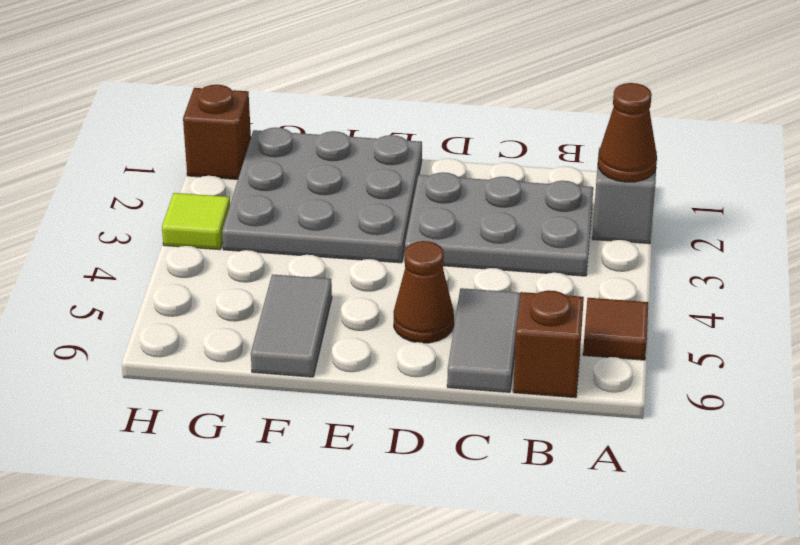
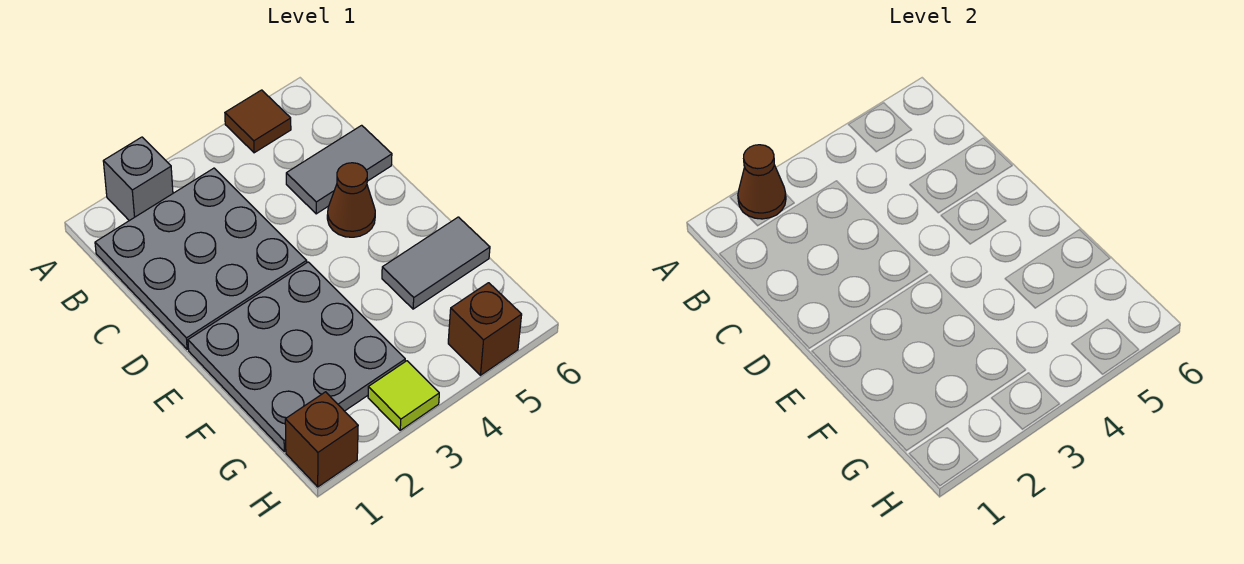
grey 2x3 plate [405,172,593,276] -> grey 3x3 plate [95,168,307,349]
brown 1x1 brick [513,290,584,398] -> brown 1x1 brick moved to [448,283,522,375]

